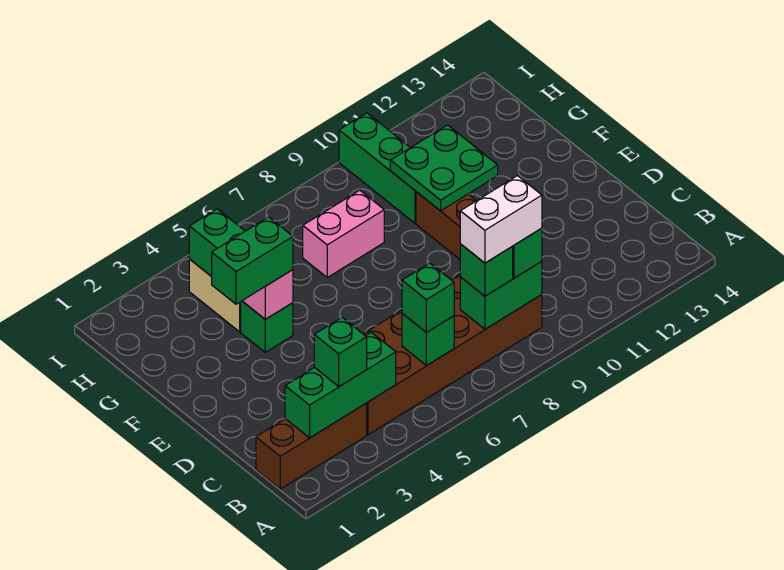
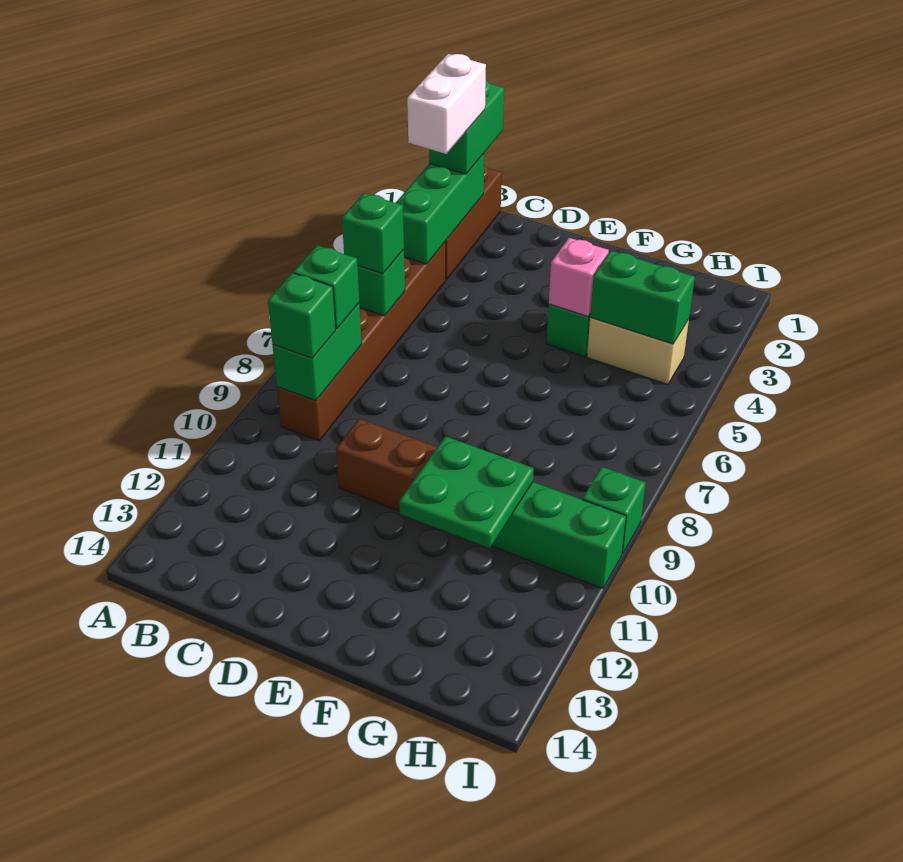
green 1x1 brick [314,317,367,386] -> green 1x1 brick moved to [582,467,646,554]
brown 2x6 brick [364,274,542,435] -> brown 1x6 brick [277,242,446,441]
white 1x2 brick [460,176,542,263] -> white 1x2 brick moved to [407,54,486,154]
green 1x2 brick [211,217,293,304] -> green 1x2 brick moved to [429,81,504,174]
pink 1x2 brick [303,190,384,277] -> none

